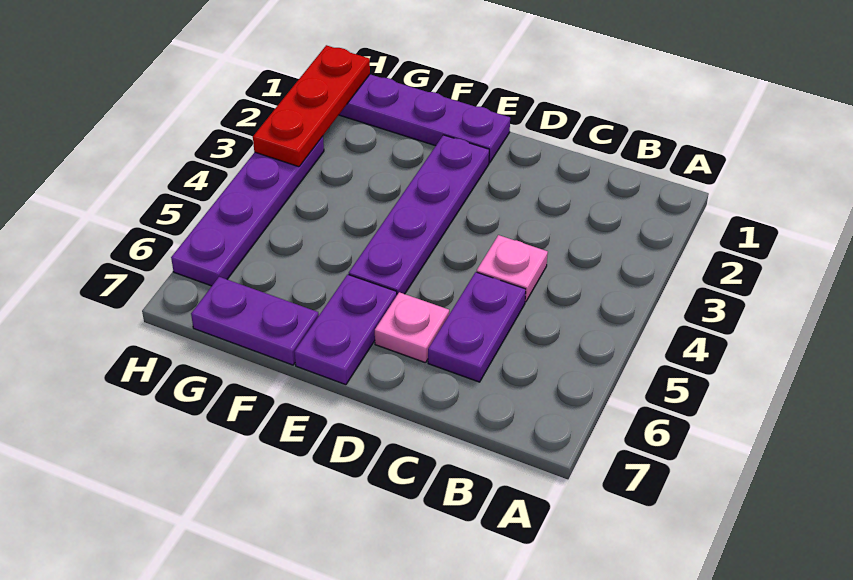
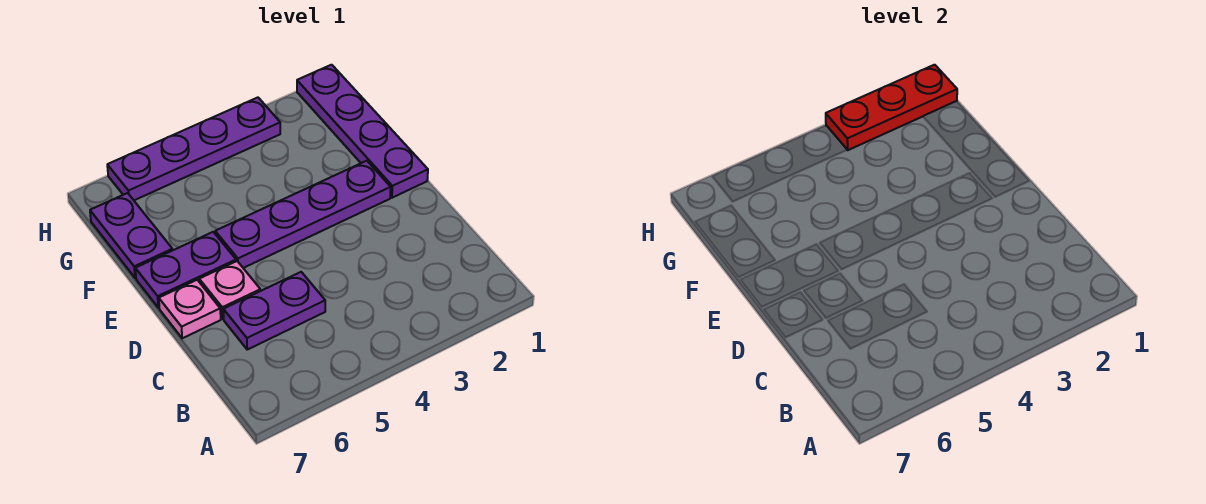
pink 1x1 plate [477,235,548,302] -> pink 1x1 plate moved to [159,280,221,338]

